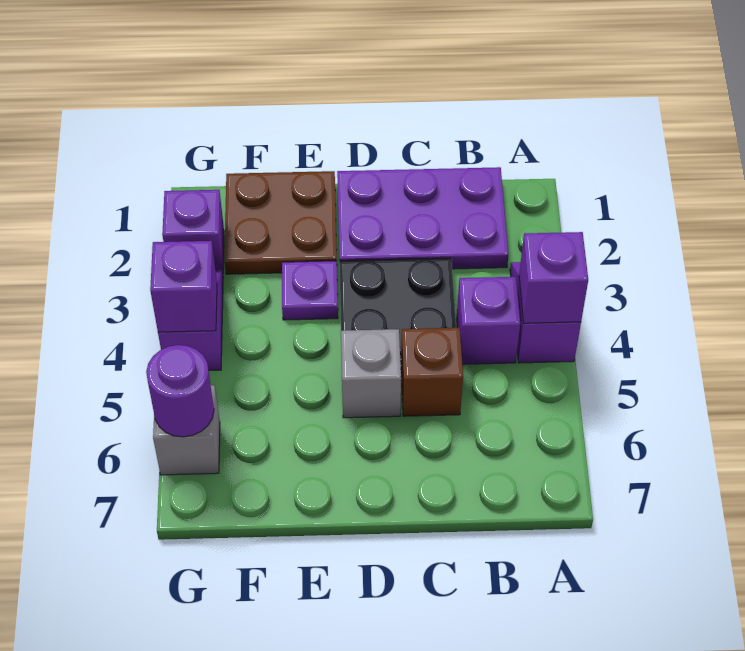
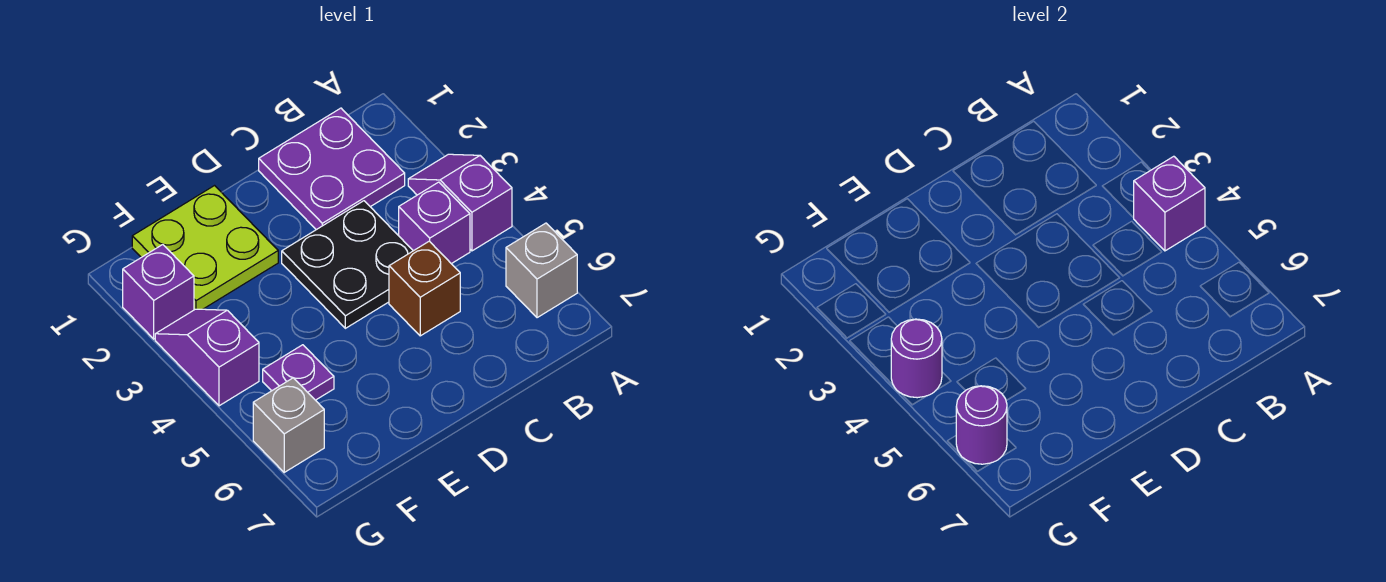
purple 2x3 plate [337,167,509,269] -> purple 2x2 plate [259,108,405,230]
grey 1x1 brick [341,329,401,418] -> grey 1x1 brick moved to [506,223,577,318]
brown 2x2 plate [224,171,337,274] -> lime 2x2 plate [132,186,278,310]
purple 1x1 plate [282,261,338,320] -> purple 1x1 plate moved to [263,345,334,400]
purple 1x1 brick [150,241,217,332] -> purple 1x1 round brick [891,319,942,398]

